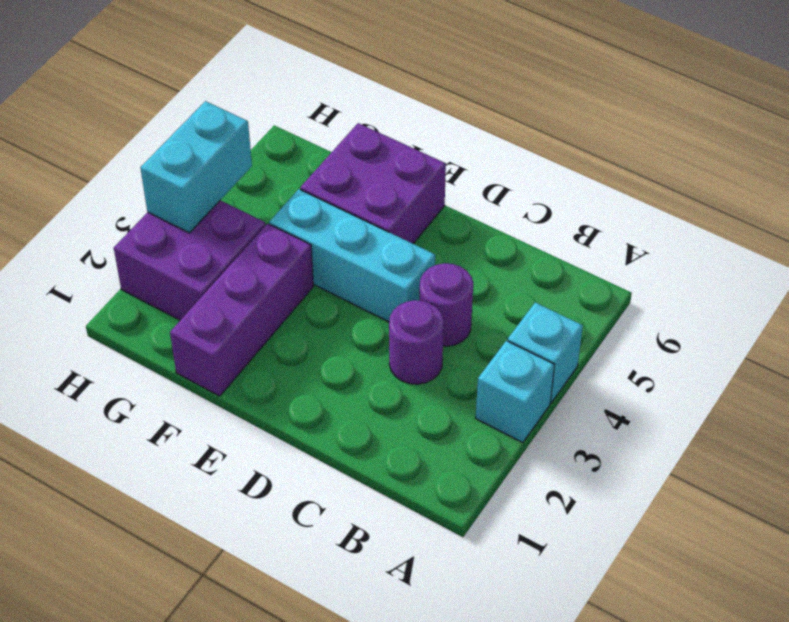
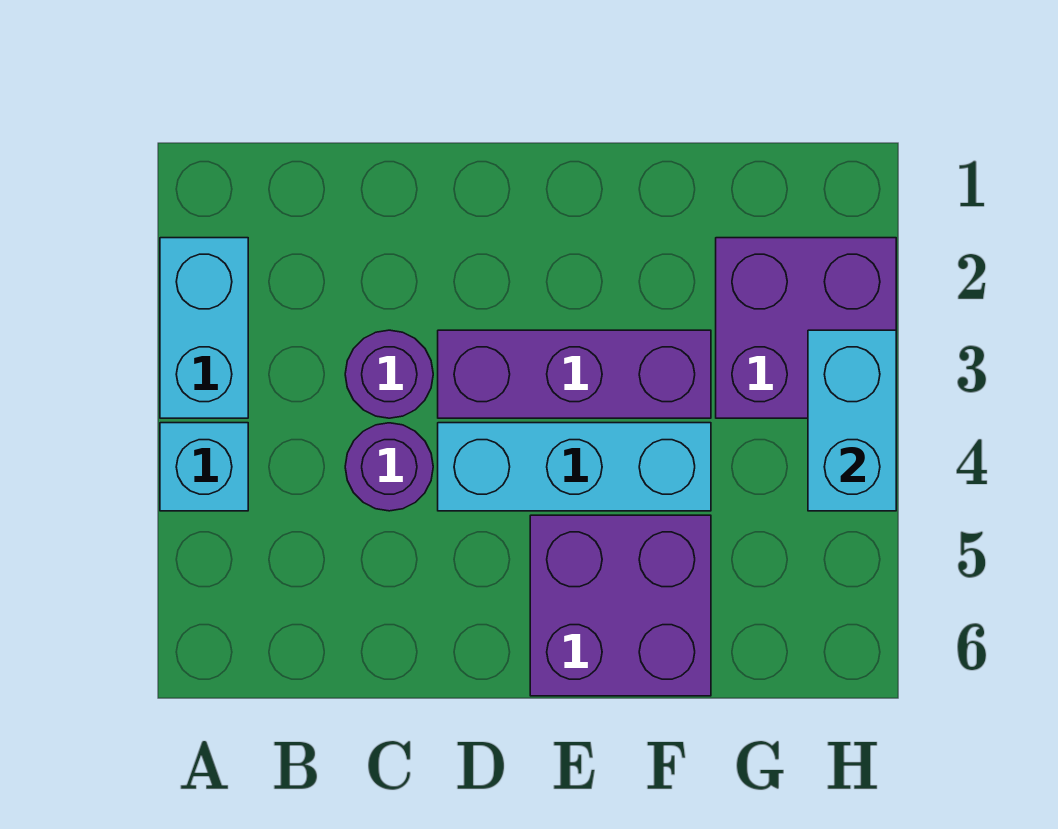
cyan 1x1 brick [476,341,554,443] -> cyan 1x2 brick [160,238,248,418]
purple 1x3 brick [170,224,313,396] -> purple 1x3 brick turned to [438,330,711,418]

